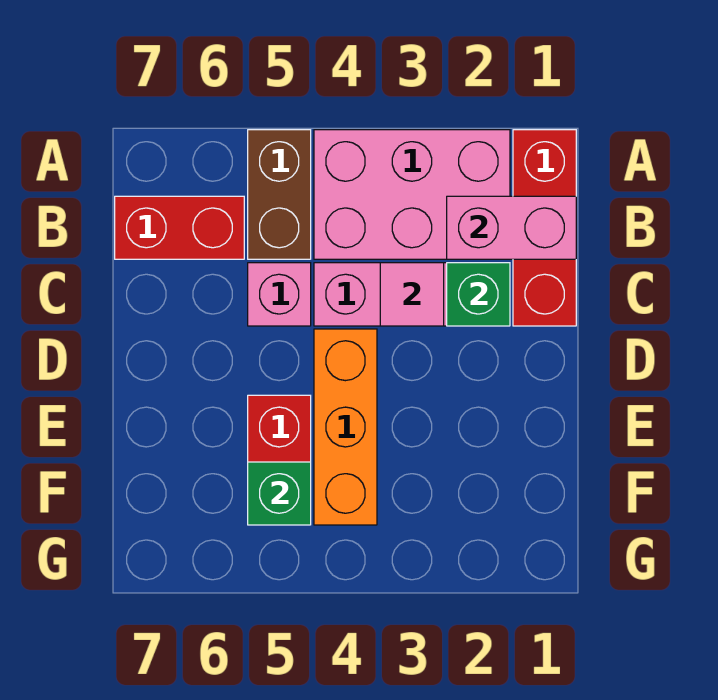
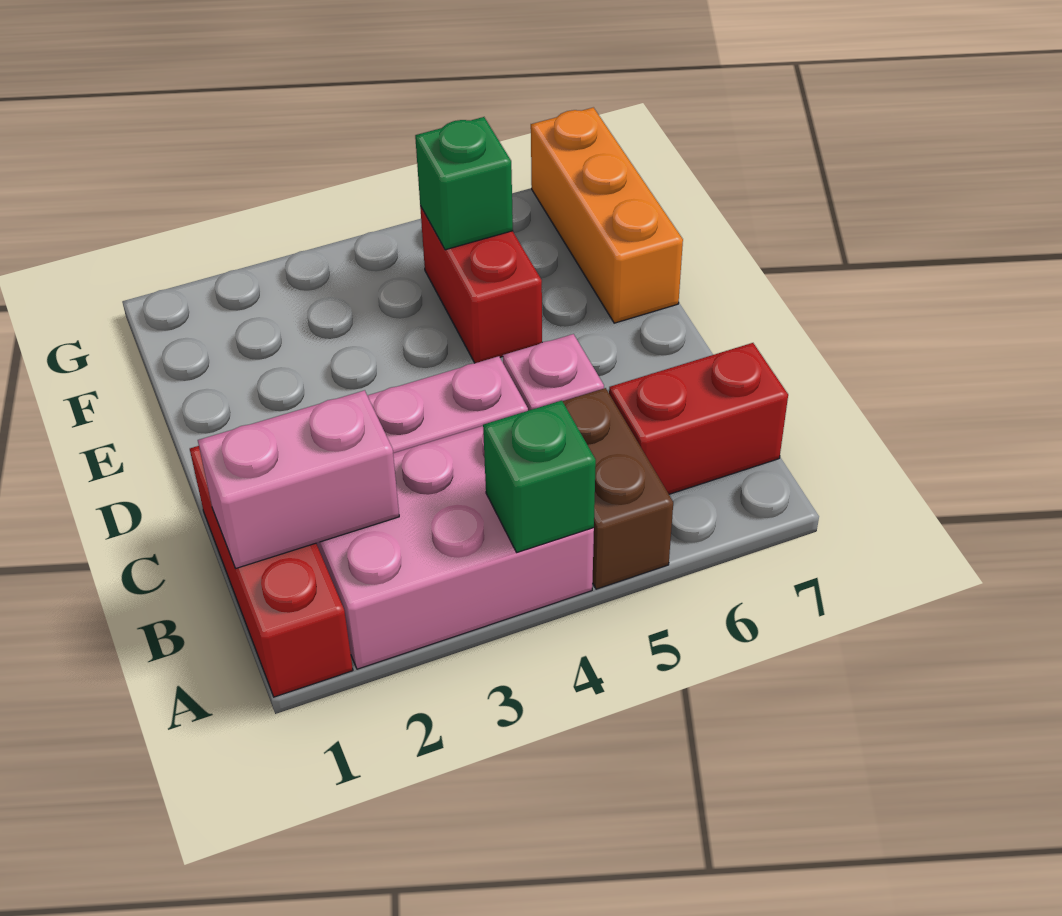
green 1x1 brick [447,263,510,326] -> green 1x1 brick moved to [483,400,596,552]
pink 1x1 tile [380,263,444,326] -> none
orange 1x3 brick [314,329,377,525] -> orange 1x3 brick moved to [531,107,683,323]

